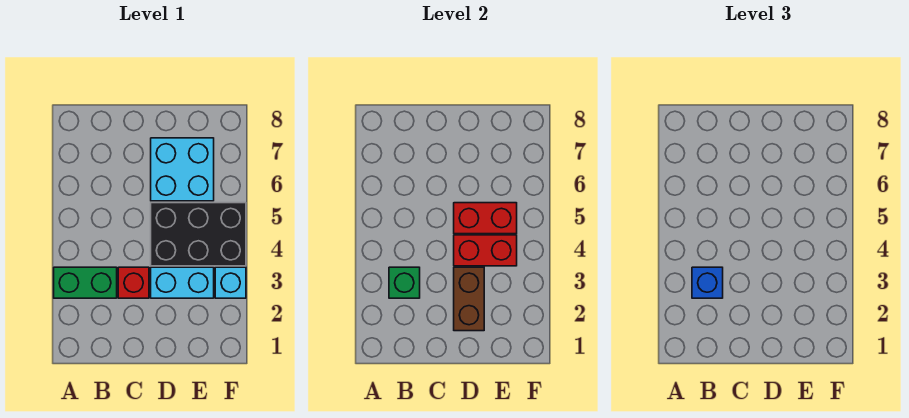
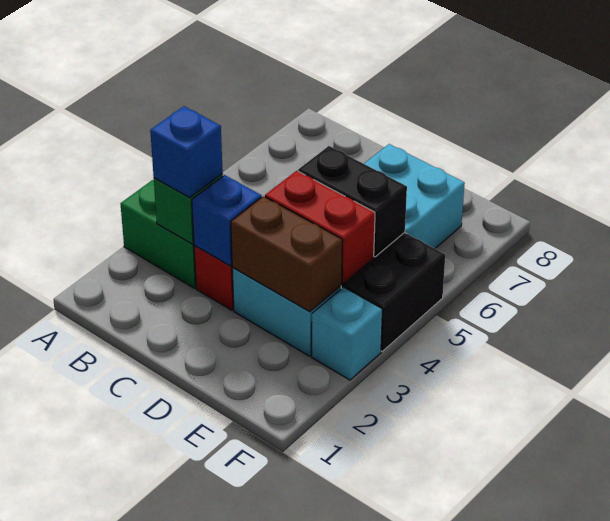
none -> blue 1x1 brick [192,175,262,266]
brown 1x2 brick [454,267,484,331] -> brown 1x2 brick turned to [231,196,342,312]
red 1x2 brick [454,203,517,234] -> black 1x2 brick [298,146,407,257]

